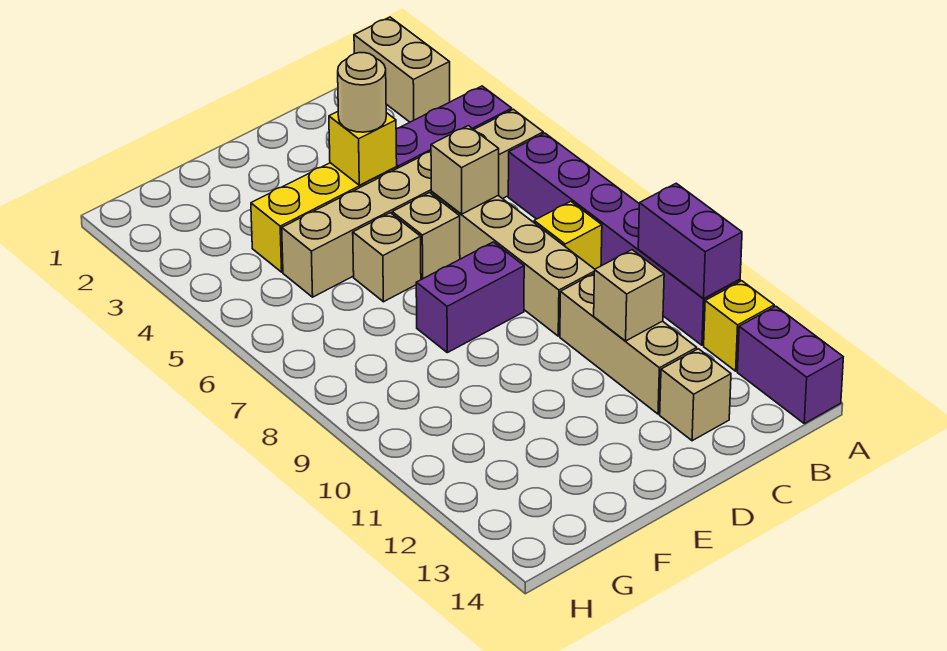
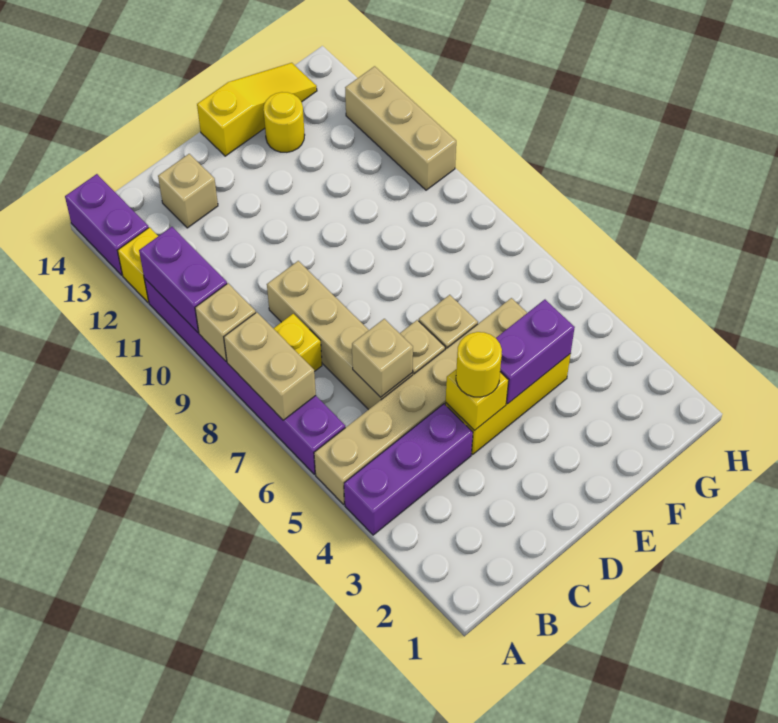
tan 1x2 brick [354,17,450,122] -> tan 1x2 brick moved to [224,312,316,420]
tan 1x3 brick [560,274,697,414] -> tan 1x3 brick moved to [345,66,456,190]
tan 1x1 brick [594,250,664,341] -> tan 1x1 brick moved to [195,283,256,361]
tan 1x1 round brick [338,53,386,132] -> yellow 1x1 round brick [456,332,502,397]
purple 1x2 brick [416,242,524,353] -> purple 1x2 brick moved to [496,300,575,404]
none -> yellow 1x3 slope [197,63,317,156]
none -> yellow 1x1 round brick [263,92,305,152]

